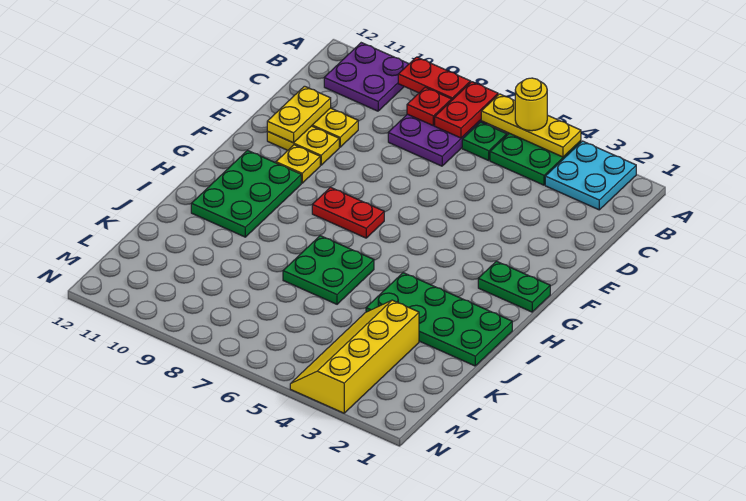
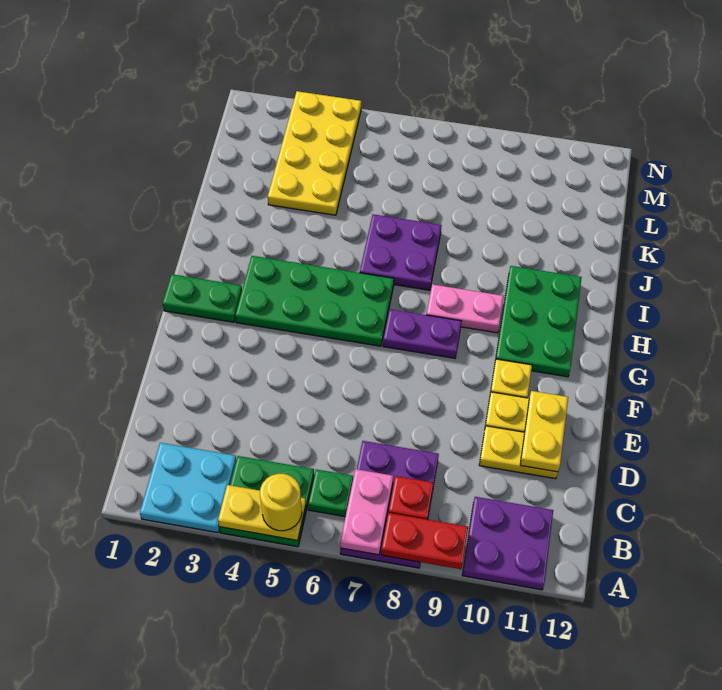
yellow 1x3 plate [481,94,581,157] -> yellow 1x2 plate [218,485,306,540]
red 1x2 plate [435,82,498,138] -> pink 1x2 plate [340,469,393,555]
red 1x2 plate [312,187,384,238] -> purple 1x2 plate [383,309,462,358]
none -> pink 1x2 plate [427,284,504,333]
green 2x4 plate [366,273,512,366] -> green 2x4 plate moved to [235,256,394,346]
green 2x2 plate [283,236,374,304] -> purple 2x2 plate [360,214,442,290]
yellow 2x4 slope [290,300,419,413] -> yellow 2x4 plate [268,91,361,215]

